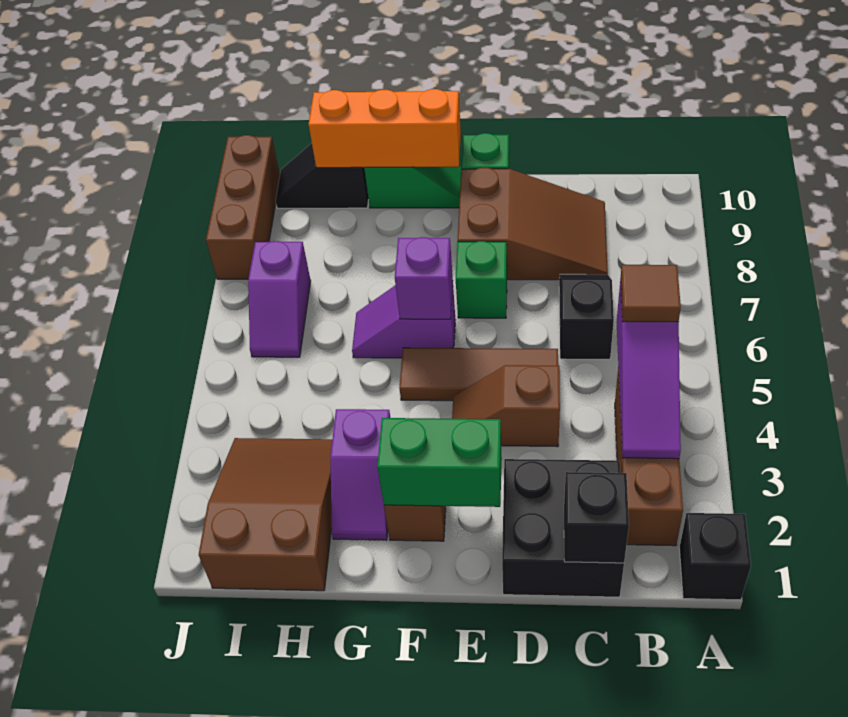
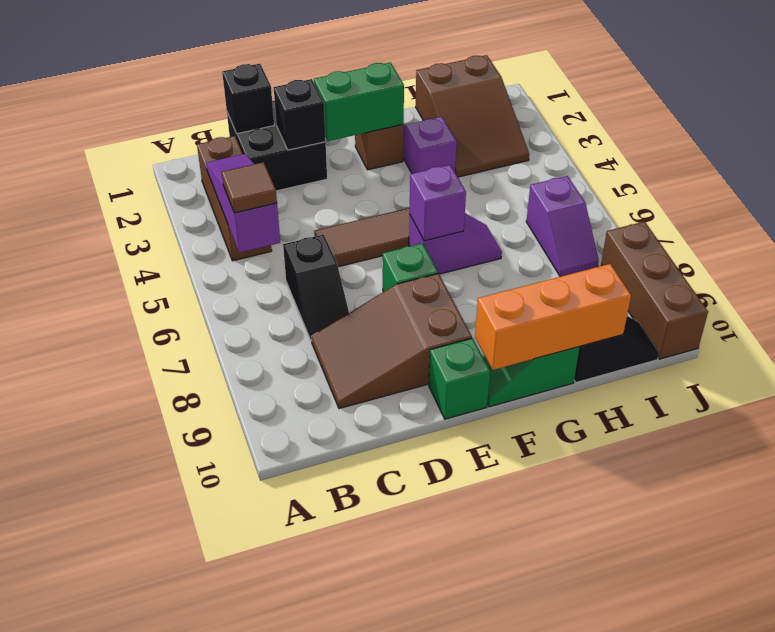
black 1x1 brick [679,513,751,600] -> black 1x1 brick moved to [274,79,326,150]
brown 1x2 slope [452,365,560,447] -> none
purple 1x2 slope [248,241,311,357] -> purple 1x2 slope turned to [526,176,599,277]

